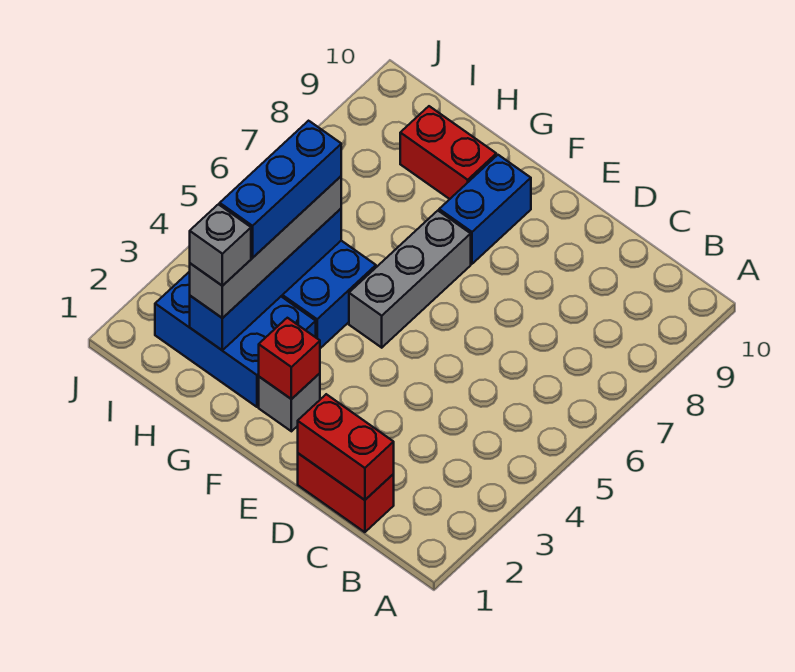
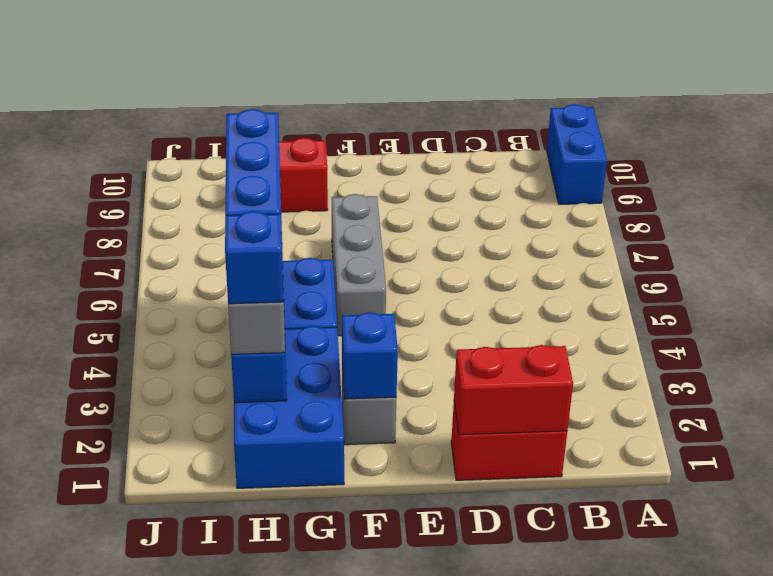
red 1x1 brick [259,318,320,399] -> blue 1x1 brick [342,312,398,399]
blue 1x2 brick [439,155,531,264] -> blue 1x2 brick moved to [547,104,607,204]
blue 2x3 brick [155,272,316,407] -> blue 2x3 brick turned to [234,326,344,488]
grey 1x1 brick [190,204,251,286] -> blue 1x1 brick [225,211,284,304]

